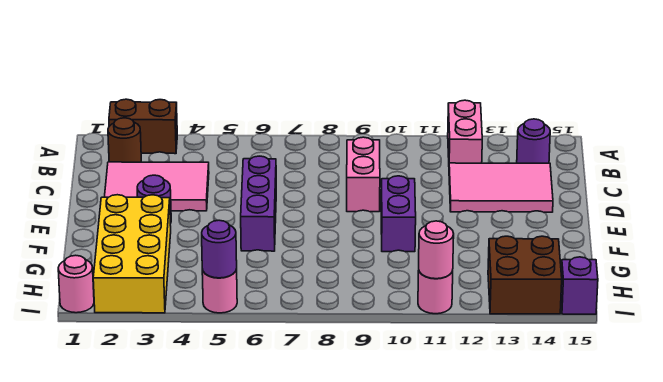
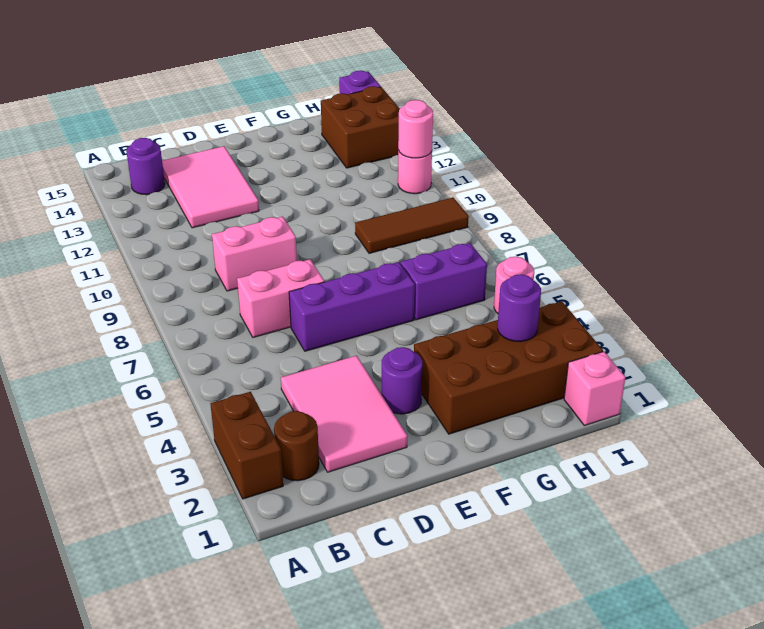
pink 1x2 brick [448,100,482,163] -> pink 1x2 brick moved to [237,259,324,337]
purple 1x2 brick [381,176,416,252] -> purple 1x2 brick moved to [401,243,487,320]
yellow 2x4 brick [93,195,171,313] -> brown 2x4 brick [414,301,603,434]
none -> brown 1x3 tile [355,198,469,253]
pink 1x1 round brick [58,255,94,313] -> pink 1x1 brick [564,352,625,426]
purple 1x1 round brick [202,220,237,278] -> purple 1x1 round brick moved to [498,274,541,342]

